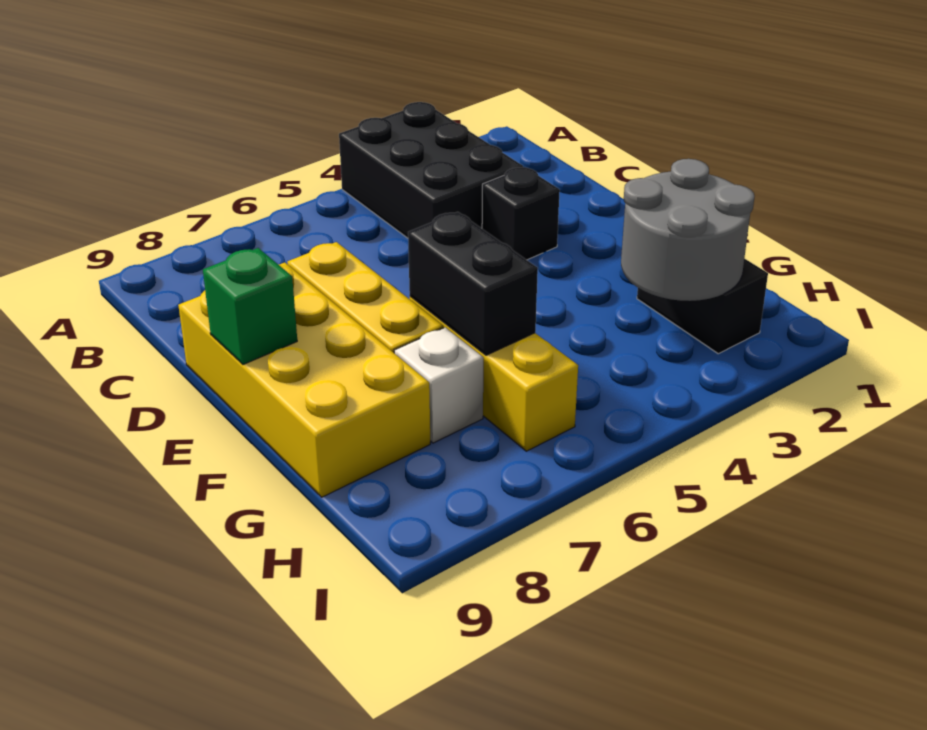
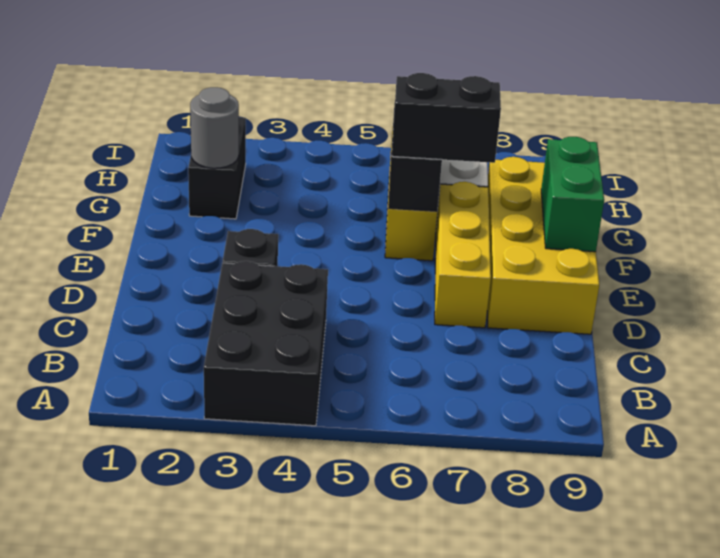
green 1x1 brick [203,248,297,364] -> green 1x2 brick [541,137,604,252]
none -> black 1x2 brick [392,73,501,163]
grey 2x2 round brick [621,159,755,301] -> grey 1x1 round brick [190,87,239,168]

